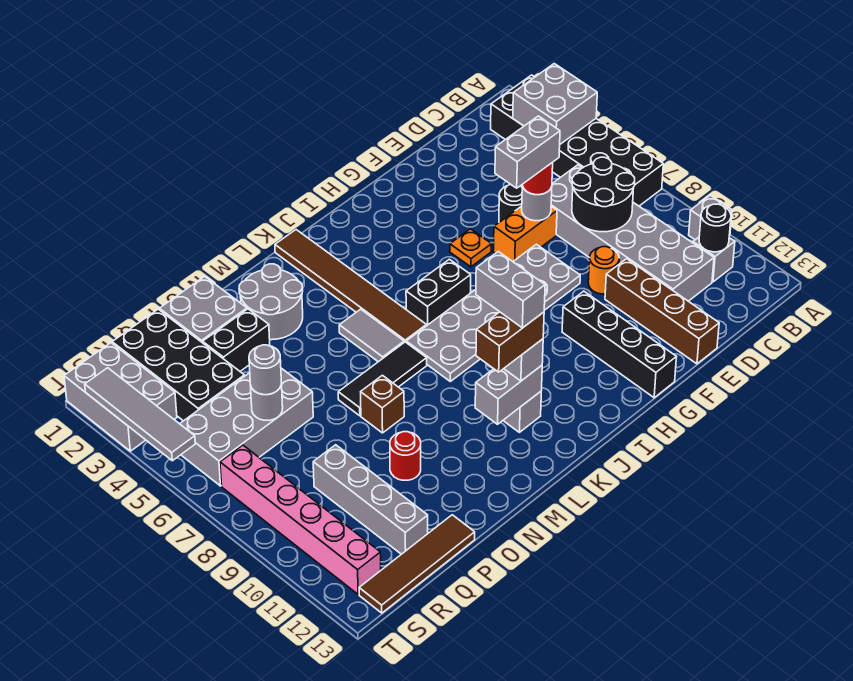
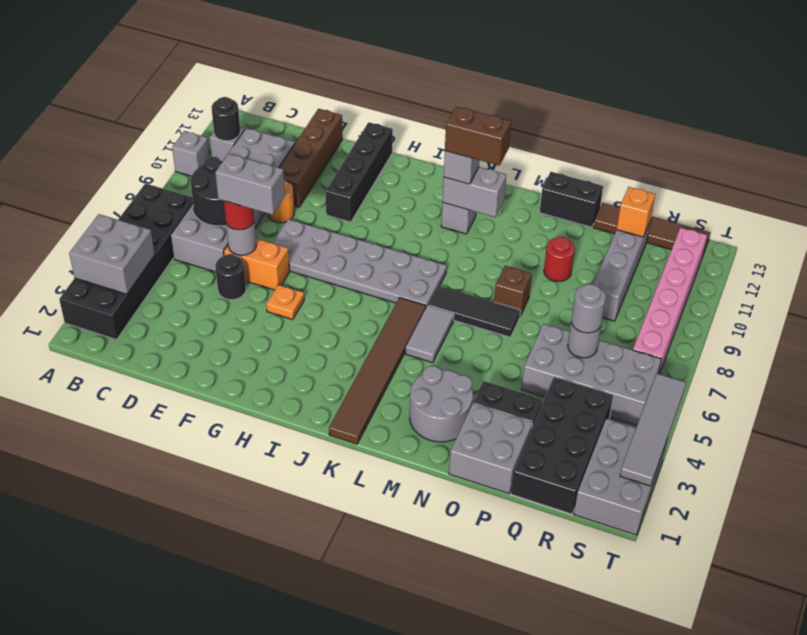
black 1x2 brick [406,259,471,326] -> black 1x2 brick moved to [540,172,603,227]
grey 1x2 brick [476,252,545,328] -> none
none -> orange 1x1 brick [617,187,655,237]

